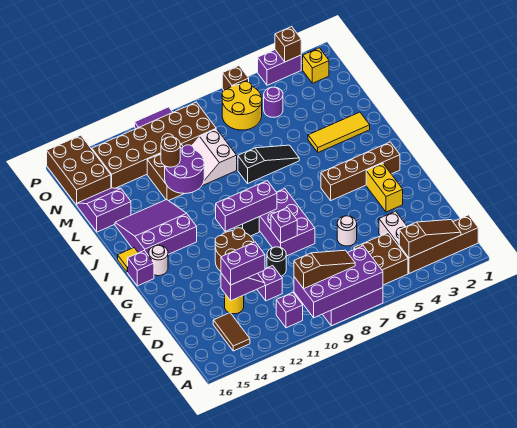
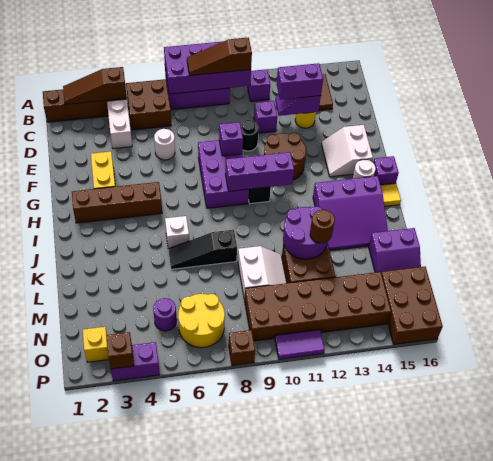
none -> white 2x2 slope [322,125,373,177]
none -> white 1x1 brick [165,216,189,249]
yellow 1x3 tile [308,112,370,152] -> none
brown 1x1 brick [222,66,249,90] -> brown 1x1 brick moved to [229,330,255,366]

